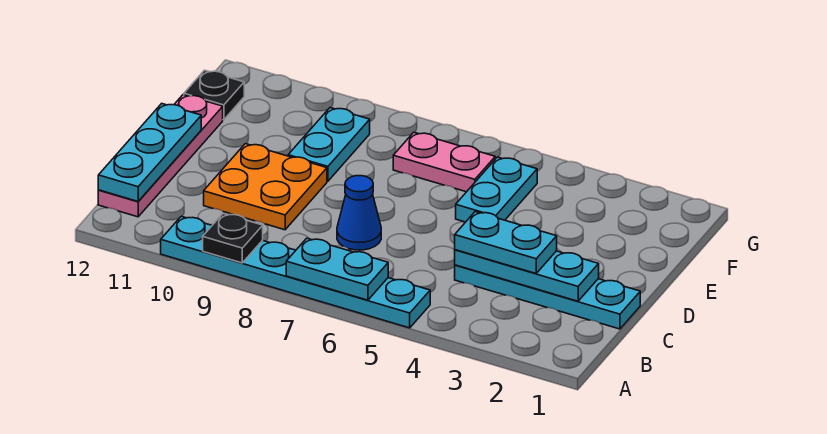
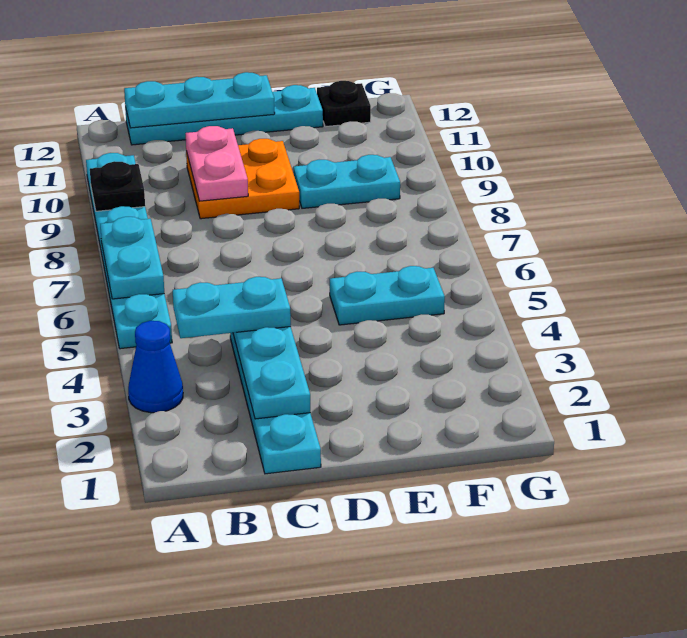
pink 1x4 plate [98,95,223,217] -> cyan 1x4 plate [125,85,323,145]
cyan 1x2 plate [455,212,557,273] -> cyan 1x2 plate turned to [173,277,291,338]
blue 1x1 cone [337,176,381,250] -> blue 1x1 cone moved to [128,321,183,413]
pink 1x2 plate [393,132,495,192] -> pink 1x2 plate moved to [186,126,248,201]

